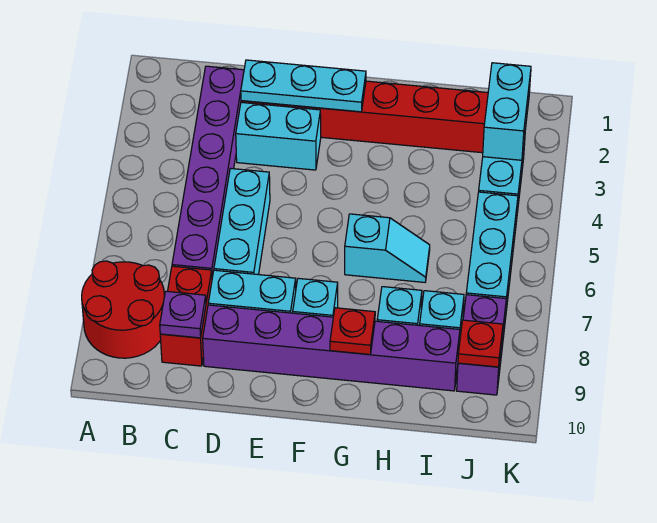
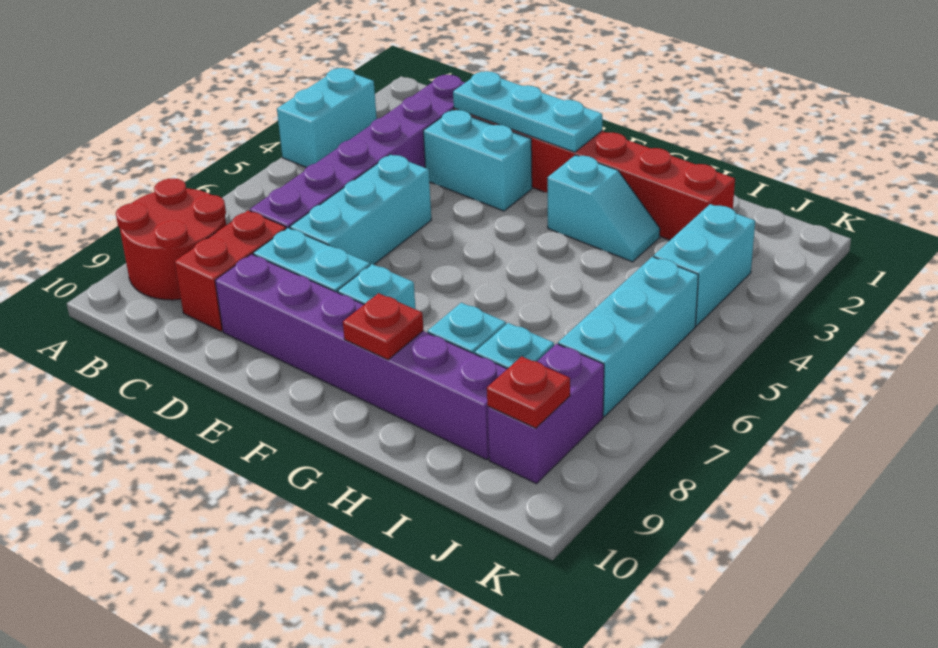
purple 1x1 plate [160,291,206,338] -> none
cyan 1x2 slope [345,214,430,282] -> cyan 1x2 slope moved to [547,155,660,262]
cyan 1x2 brick [483,63,531,160] -> cyan 1x2 brick moved to [277,68,377,168]

